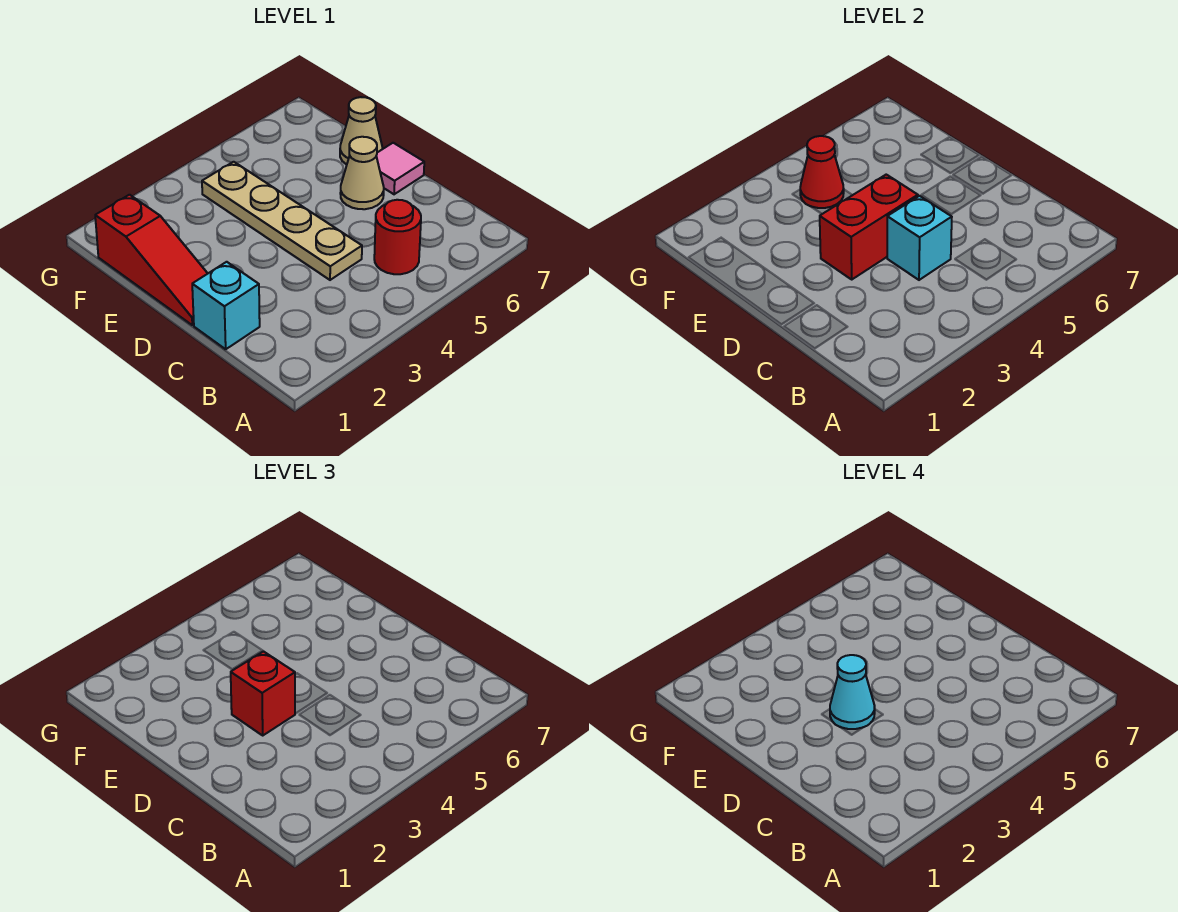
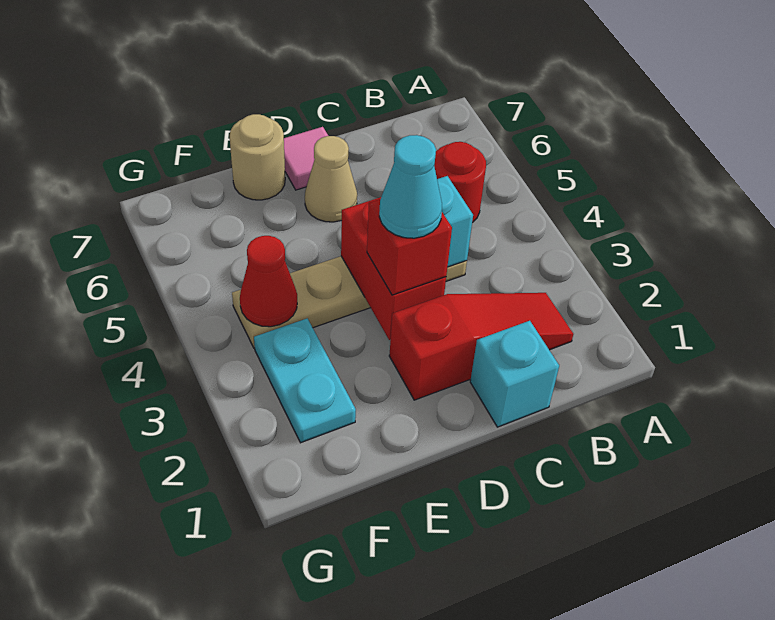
red 1x3 slope [95,195,208,325] -> red 1x3 slope moved to [389,293,573,400]
tan 1x1 cone [340,97,382,165] -> tan 1x1 round brick [230,114,285,200]
none -> cyan 1x2 plate [254,318,356,443]

